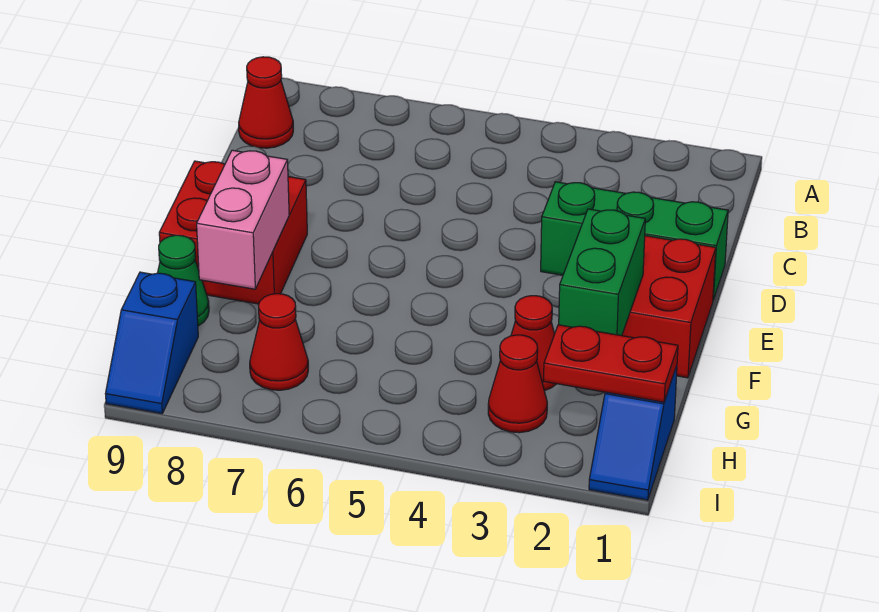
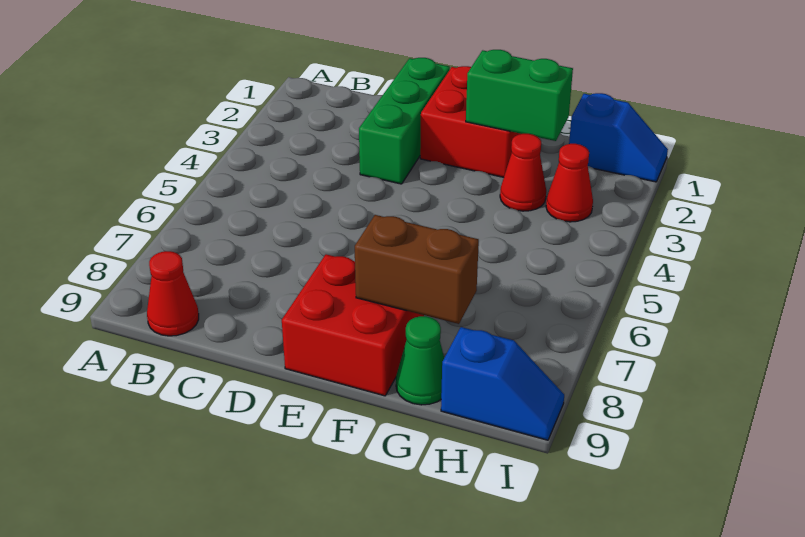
pink 1x2 brick [197,150,289,289] -> brown 1x2 brick [355,215,479,324]
red 1x2 plate [544,325,678,402] -> none
red 1x1 cone [250,294,308,390] -> none

